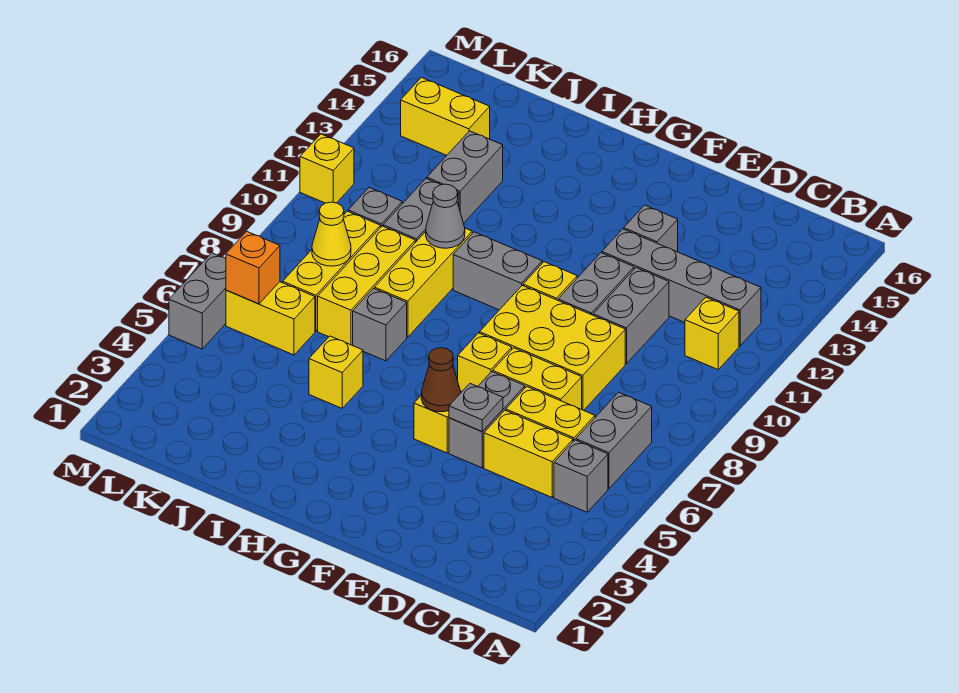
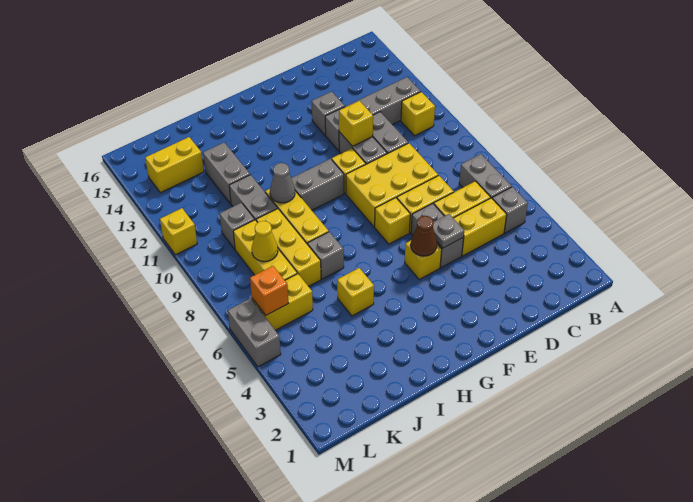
none -> yellow 1x1 brick [339,101,373,146]

